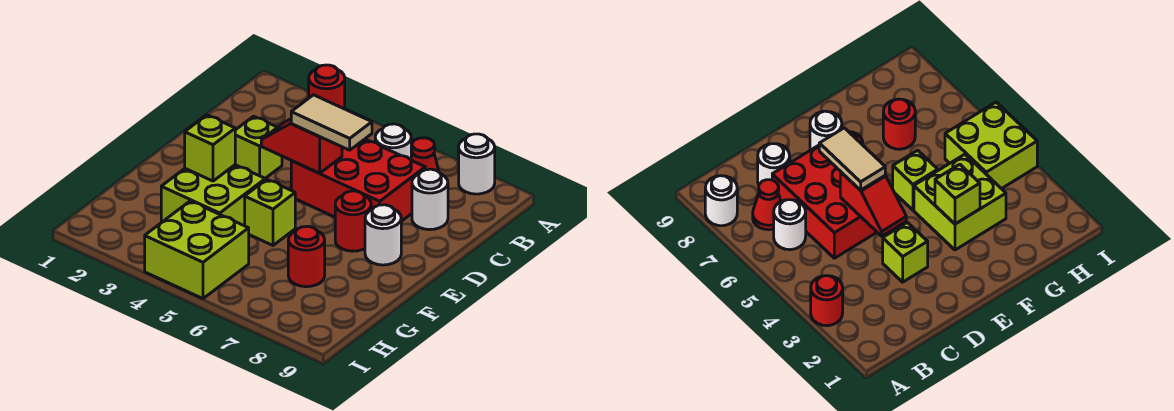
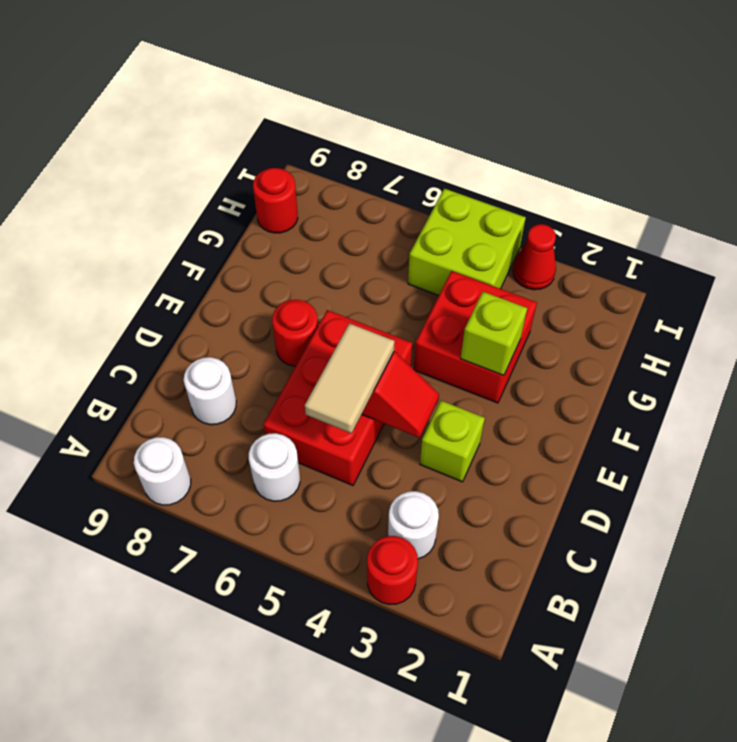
red 1x1 cone [411,138,439,172] -> red 1x1 cone moved to [513,224,556,290]
red 2x3 brick [291,139,425,221] -> red 2x3 brick turned to [263,310,412,486]
tan 1x2 tile [291,95,372,150] -> tan 1x2 tile turned to [305,323,395,433]
white 1x1 round brick [365,205,401,265] -> white 1x1 round brick moved to [388,491,439,559]
lime 2x2 brick [161,165,265,226] -> red 2x2 brick [414,271,537,403]
lime 1x1 brick [245,179,295,245] -> none
red 1x1 round brick [288,226,325,287] -> red 1x1 round brick moved to [253,168,298,233]

